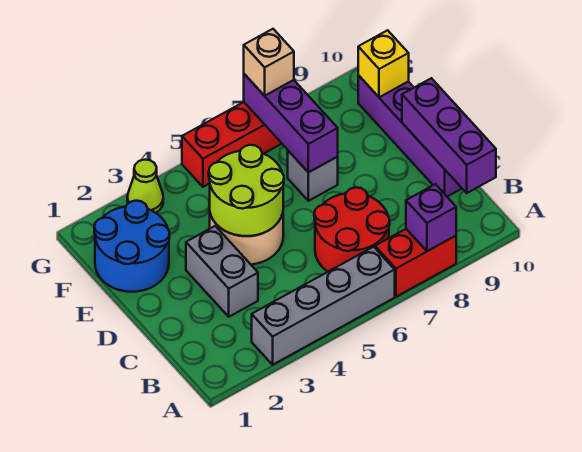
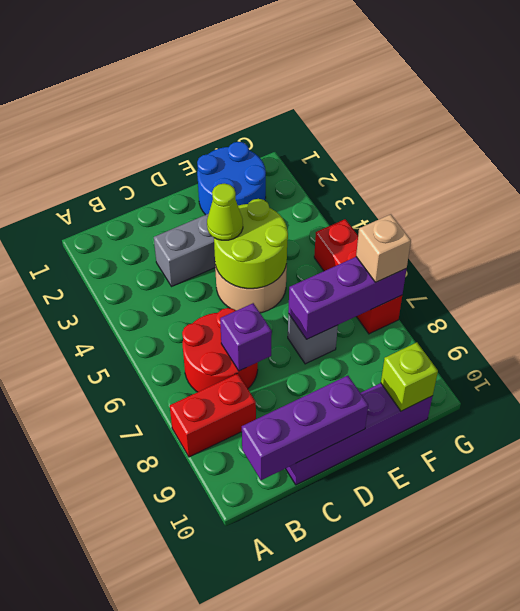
grey 1x4 brick [252,247,395,365] -> none
red 1x2 brick [375,229,456,297] -> red 1x2 brick turned to [170,374,256,457]
purple 1x1 brick [406,184,456,251] -> purple 1x1 brick moved to [220,303,272,371]
yellow 1x1 brick [358,30,409,97] -> lime 1x1 brick [381,342,438,411]
lime 1x1 cone [127,160,163,213] -> lime 1x1 cone moved to [207,183,243,240]

